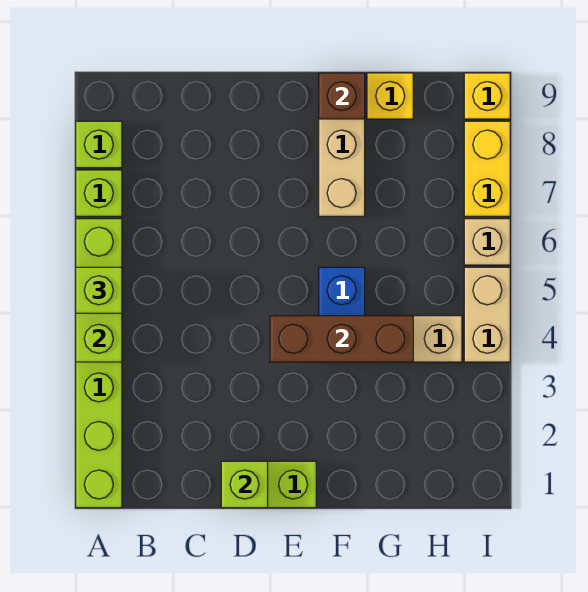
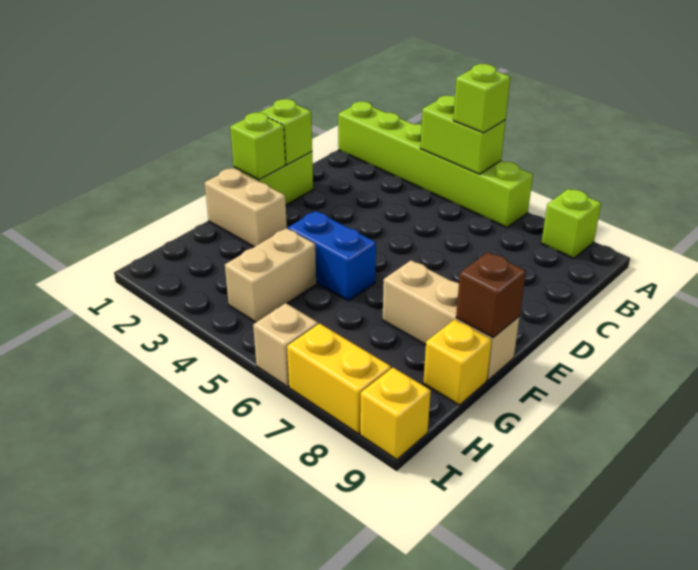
lime 1x1 brick [76,170,122,216] -> lime 1x1 brick moved to [230,113,285,180]
brown 1x3 brick [270,316,413,362] -> none
tan 1x2 brick [464,267,510,362] -> tan 1x2 brick moved to [205,168,287,247]

